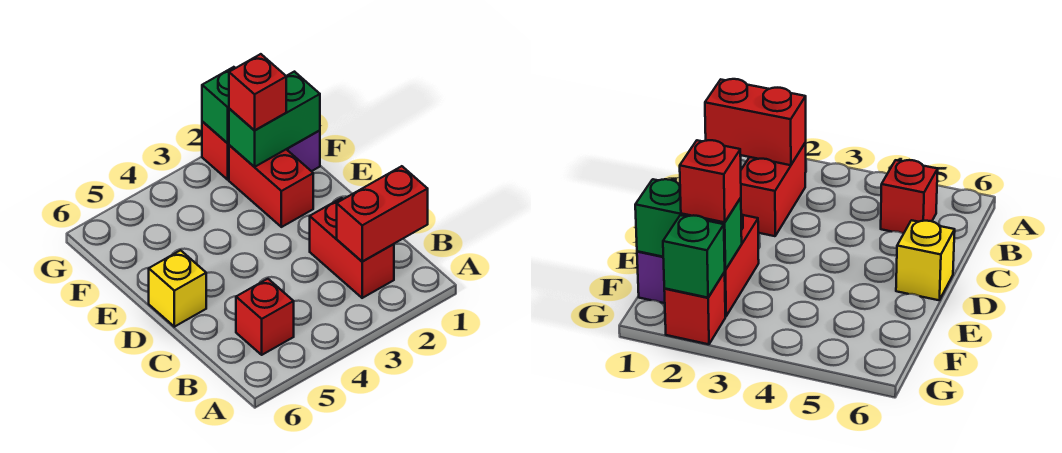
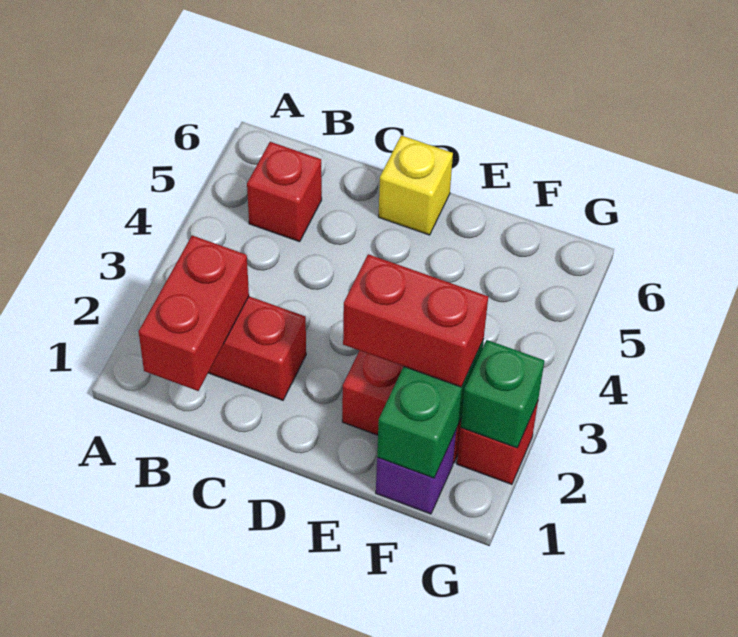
red 1x1 brick [229,54,286,130] -> red 1x2 brick [343,254,488,387]

